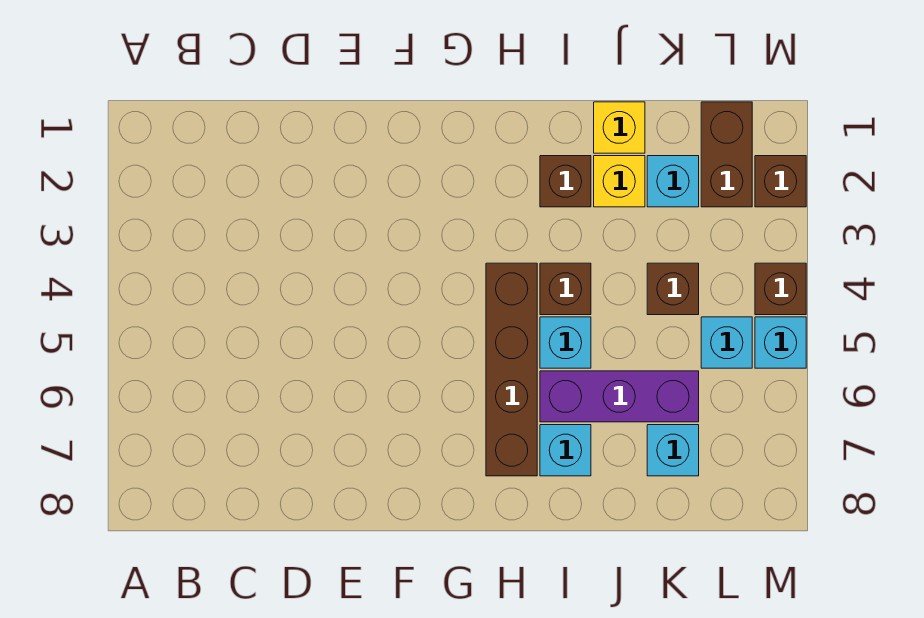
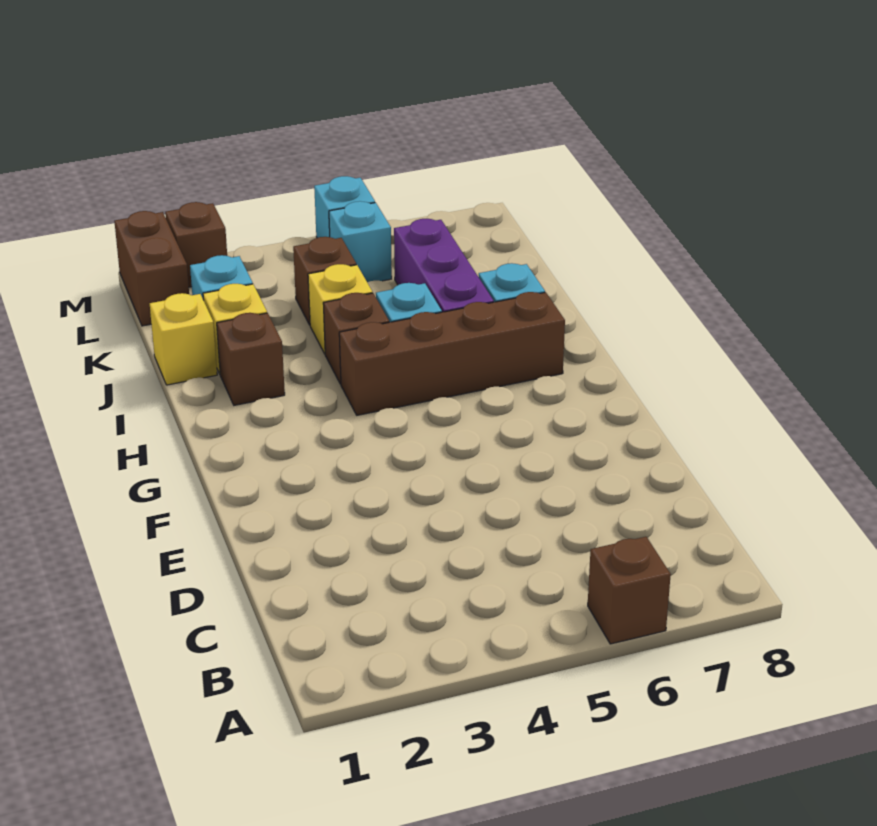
none -> yellow 1x1 brick [308,264,373,354]
cyan 1x1 brick [647,425,699,476] -> none
brown 1x2 brick [701,102,752,207] -> brown 1x2 brick turned to [114,211,189,326]
brown 1x1 brick [755,263,806,315] -> brown 1x1 brick moved to [588,537,671,644]

